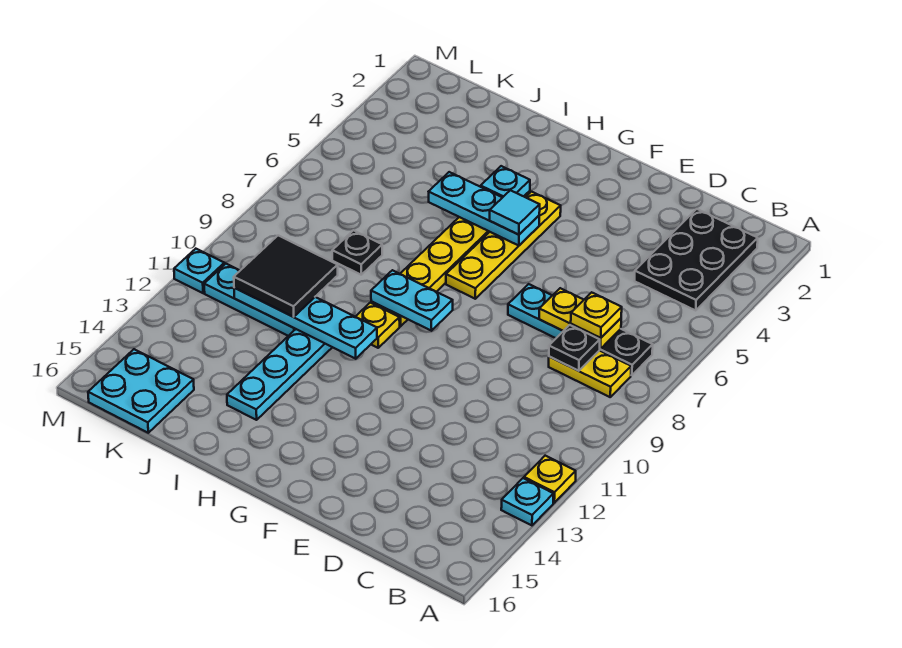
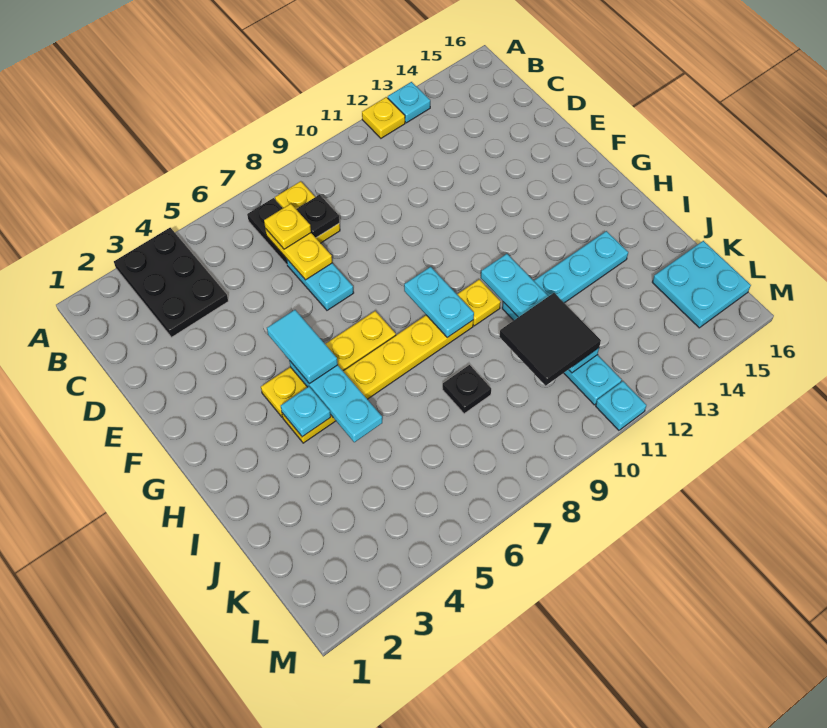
black 2x3 plate [635,209,758,310] -> black 2x3 plate turned to [114,228,228,337]
cyan 1x1 tile [490,190,540,235] -> cyan 1x2 tile [267,310,338,384]

